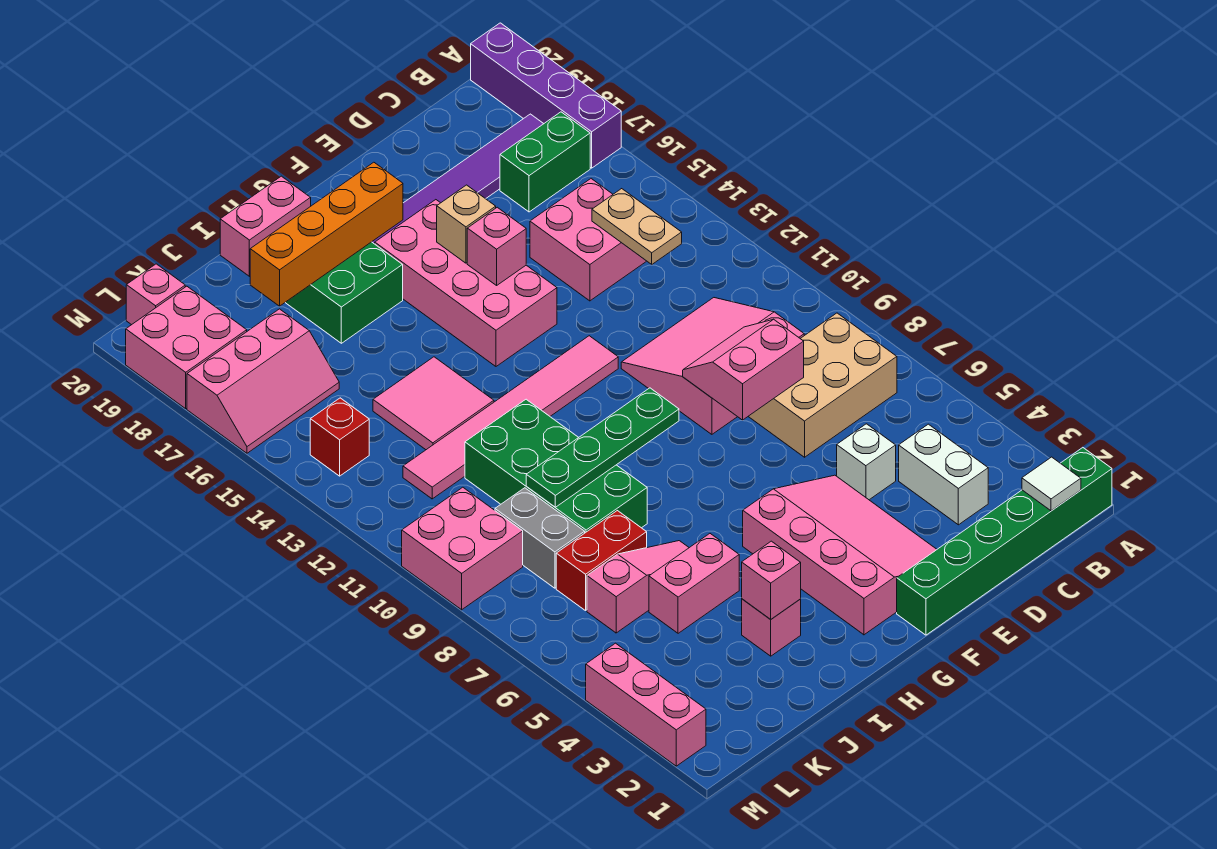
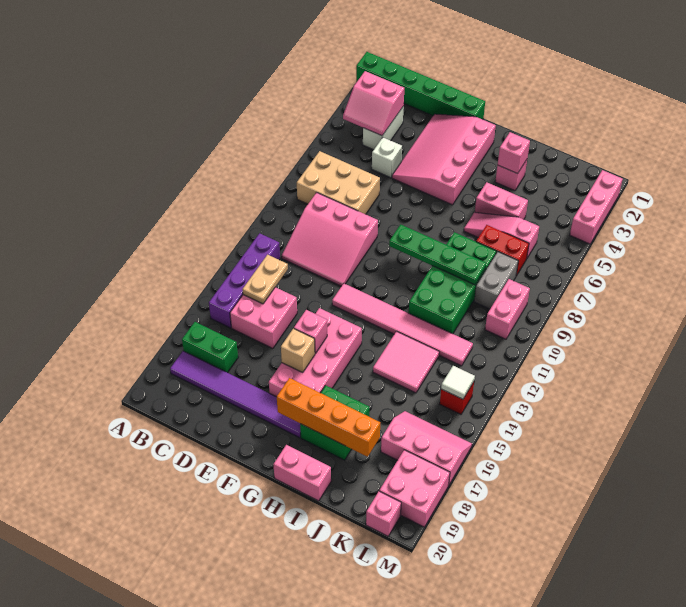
purple 1x4 brick [471,23,621,168] -> purple 1x4 brick moved to [209,233,280,328]
white 1x1 tile [1022,457,1081,511] -> white 1x1 tile moved to [441,366,475,399]
pink 2x2 slope [683,319,804,420] -> pink 2x2 slope moved to [343,71,404,136]
pink 2x2 brick [402,487,523,610] -> pink 1x2 brick [485,279,530,339]

